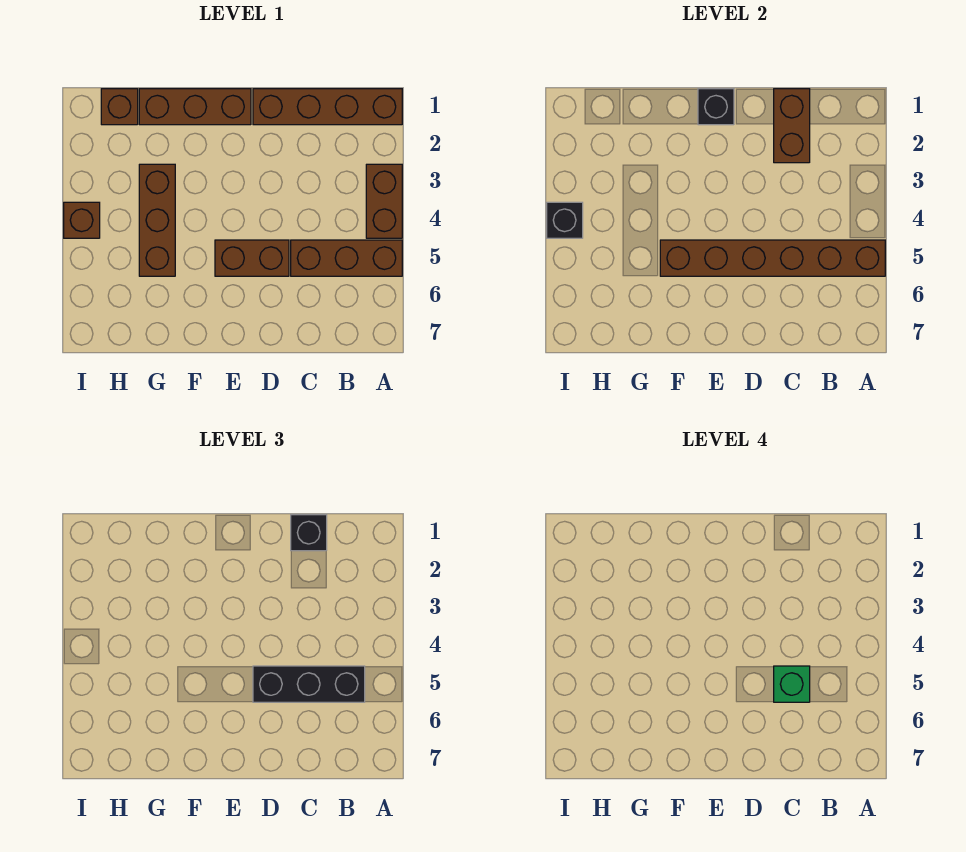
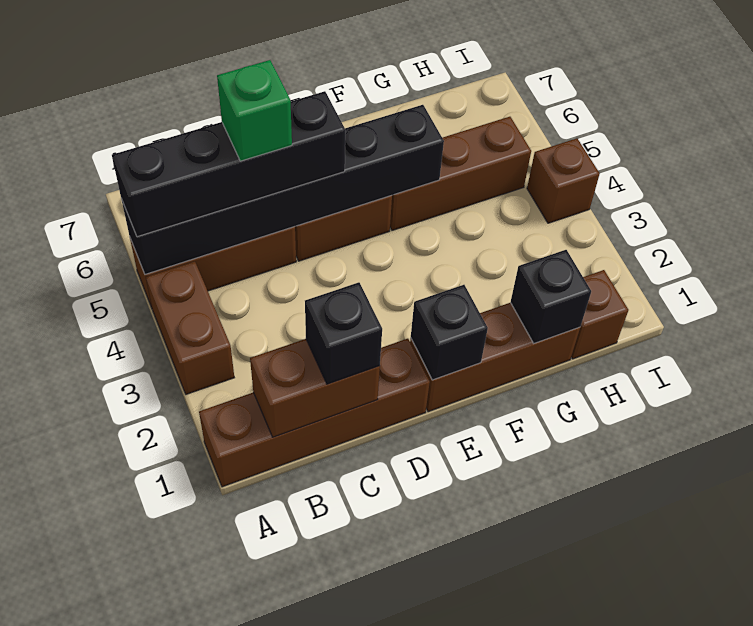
brown 1x6 brick [660,240,885,276] -> black 1x6 brick [121,105,444,275]
black 1x3 brick [253,666,365,702] -> black 1x4 brick [112,91,345,237]
brown 1x2 brick [774,89,810,163] -> brown 1x2 brick turned to [250,339,380,437]
brown 1x3 brick [139,164,175,276] -> brown 1x3 brick turned to [390,117,531,231]
black 1x1 brick [547,202,583,238] -> black 1x1 brick moved to [510,250,591,344]

